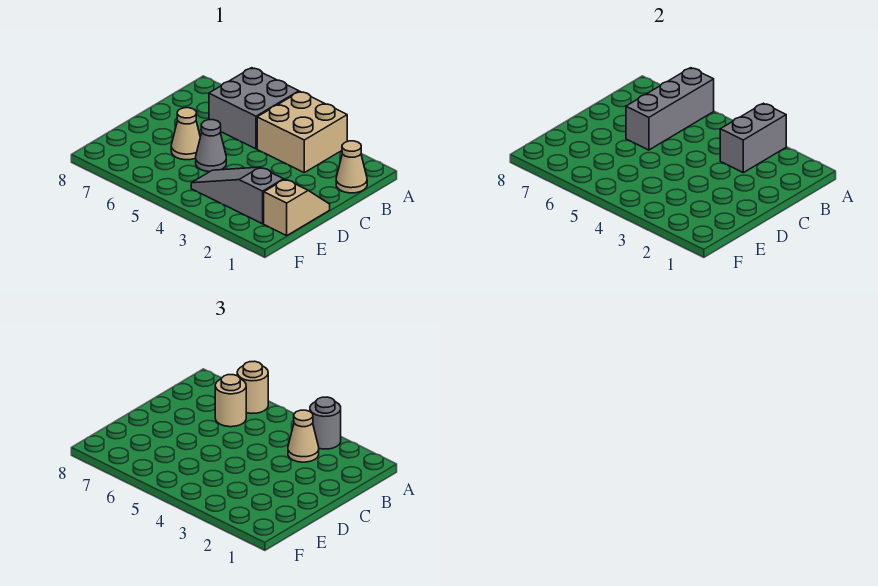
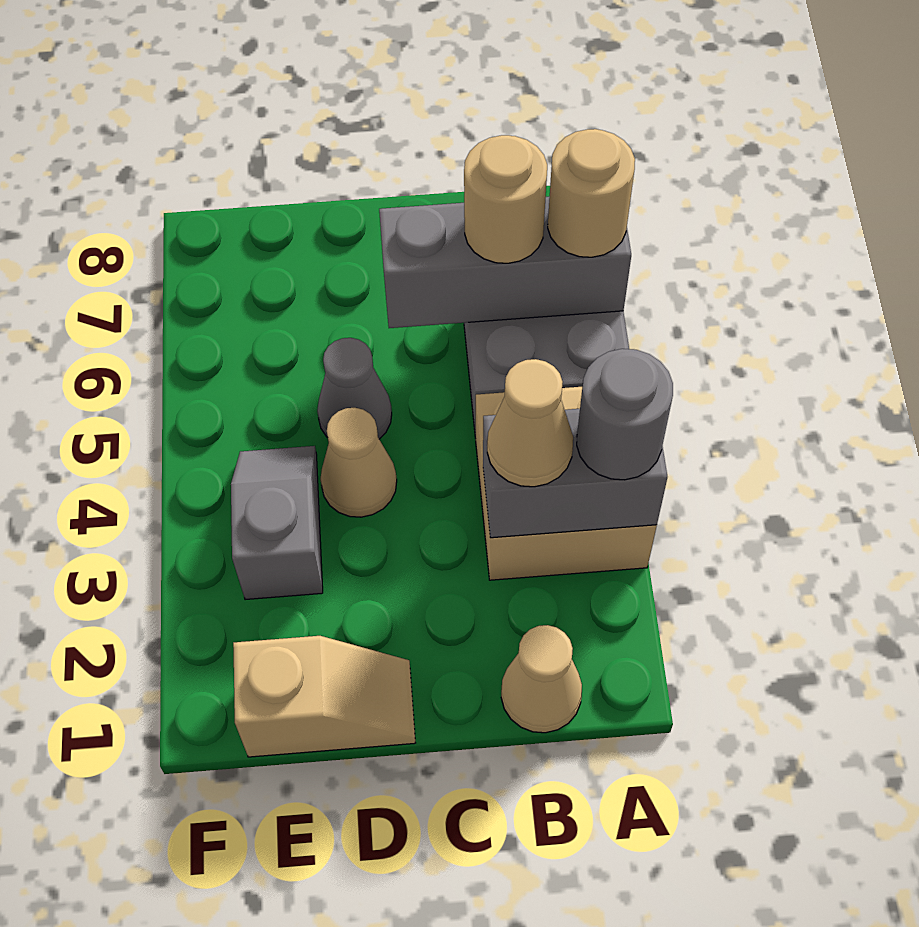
tan 1x1 cone [171,108,200,160] -> tan 1x1 cone moved to [320,408,397,517]
grey 1x3 slope [191,167,284,224] -> grey 1x2 slope [231,446,323,600]

